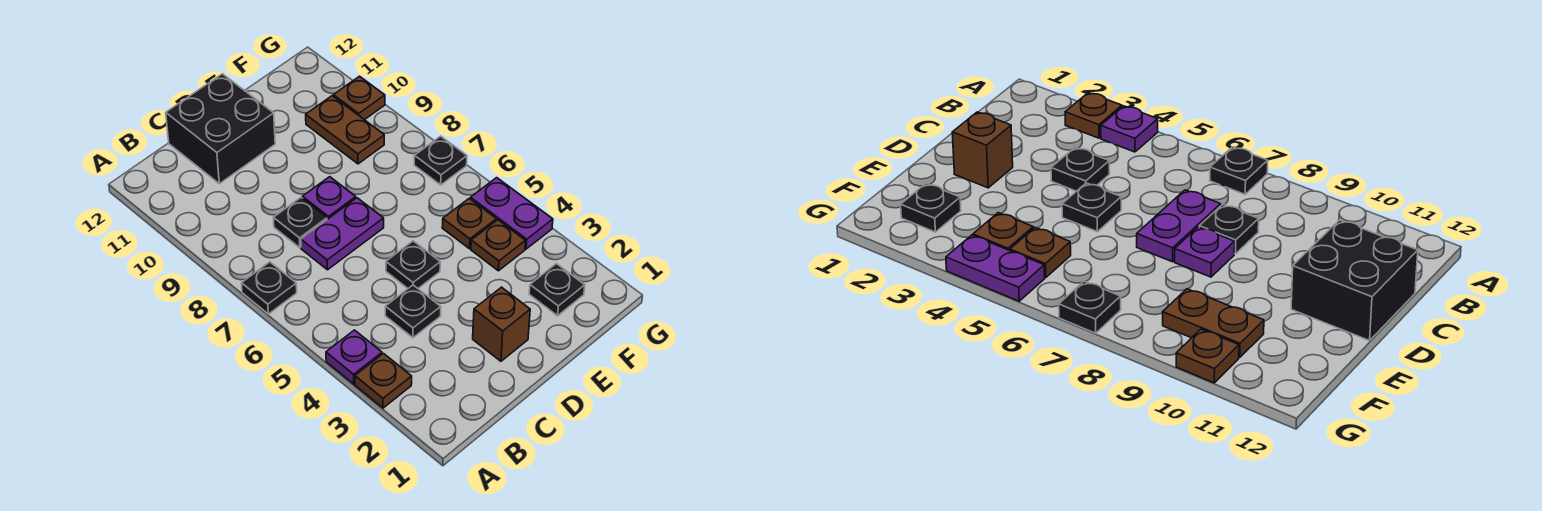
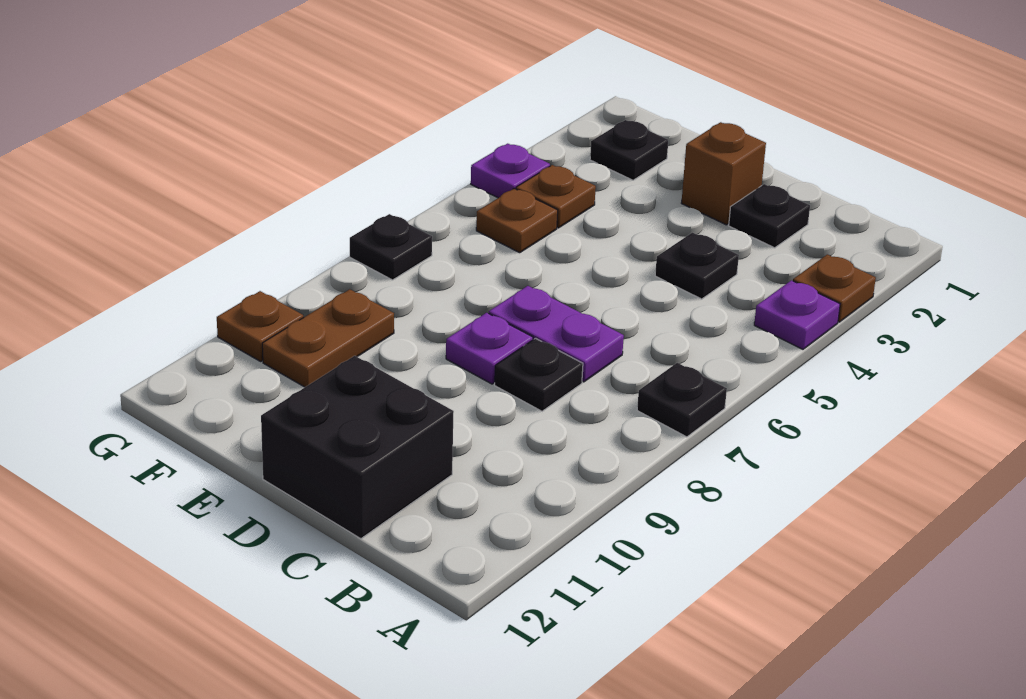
black 1x1 plate [386,241,440,288] -> black 1x1 plate moved to [729,184,810,248]
purple 1x2 plate [470,178,553,249] -> purple 1x1 plate [471,144,550,198]

